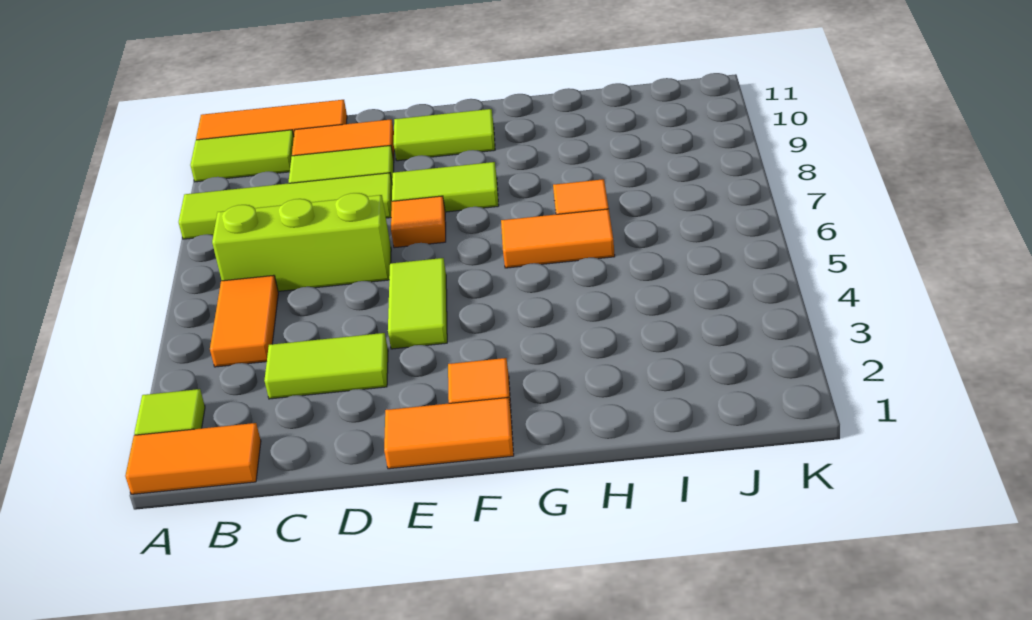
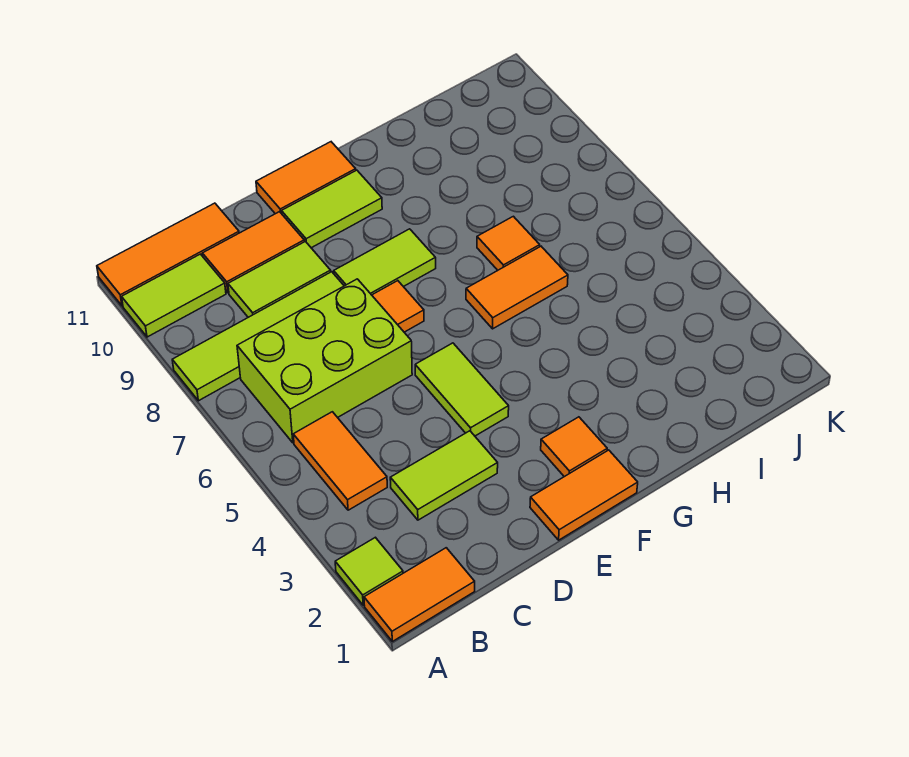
lime 1x3 brick [212,193,391,291] -> lime 2x3 brick [237,279,412,443]
none -> orange 1x2 tile [256,142,356,214]

